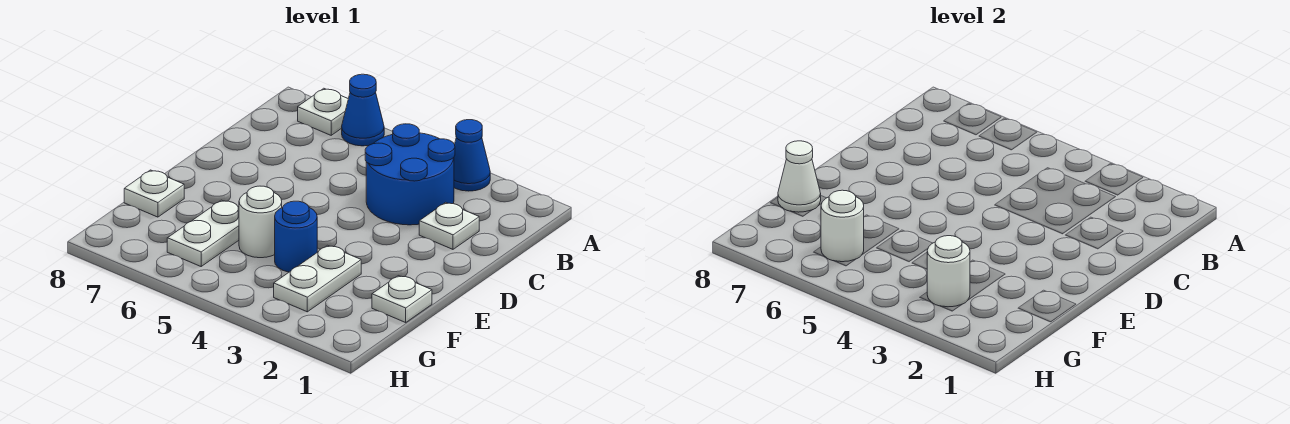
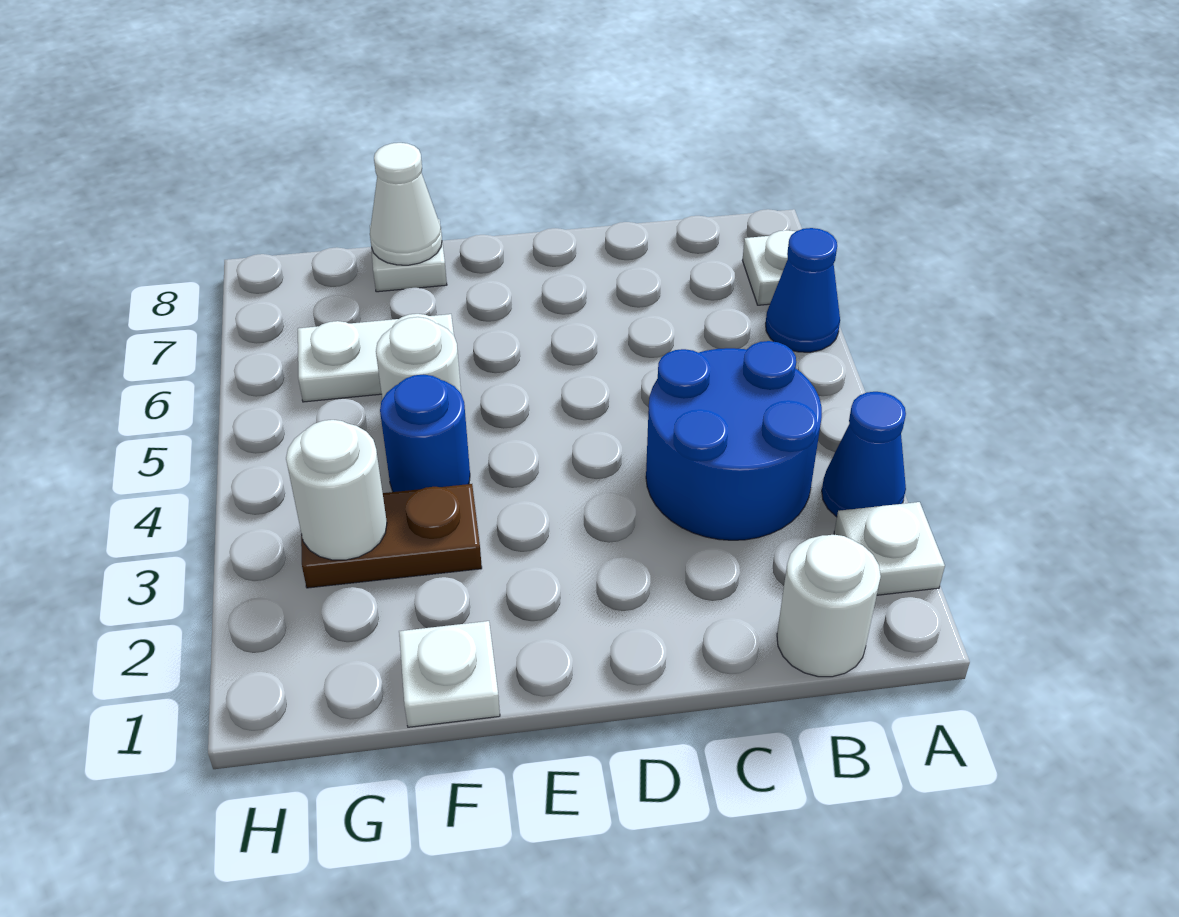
white 1x1 plate [419,202,479,249] -> white 1x1 plate moved to [834,502,945,595]
white 1x2 plate [274,245,361,312] -> brown 1x2 plate [301,484,482,588]
white 1x1 round brick [821,190,864,262] -> white 1x1 round brick moved to [777,535,881,677]

